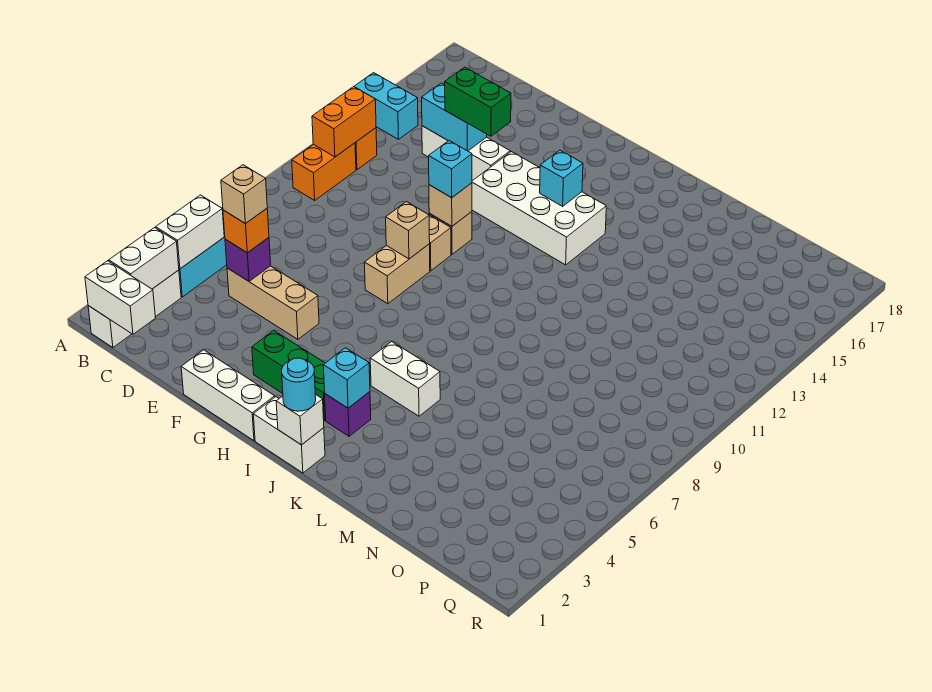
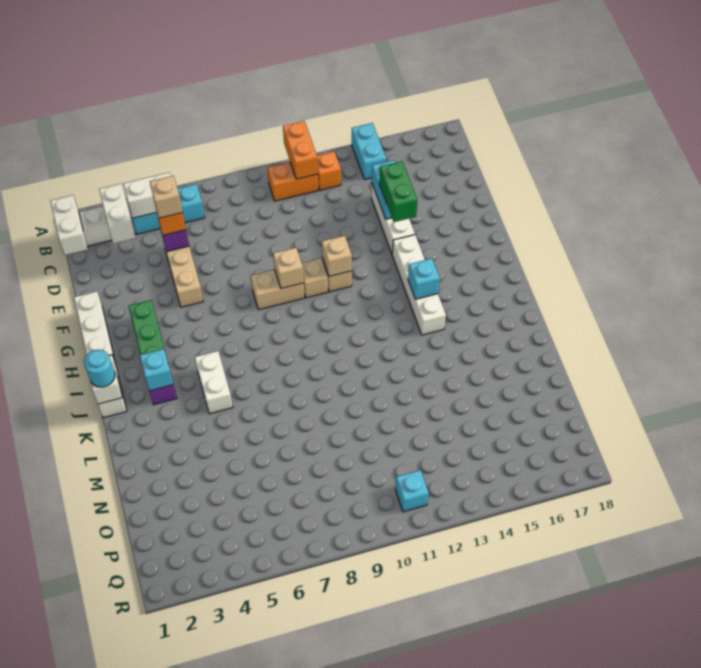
white 1x2 brick [109,228,179,289] -> white 1x2 brick turned to [99,184,136,243]
orange 1x2 brick [312,87,376,157] -> orange 1x2 brick turned to [283,121,318,179]
cyan 1x1 brick [429,141,472,198] -> cyan 1x1 brick moved to [395,470,429,512]
white 2x4 brick [472,152,606,265] -> white 1x4 brick [392,235,446,335]

